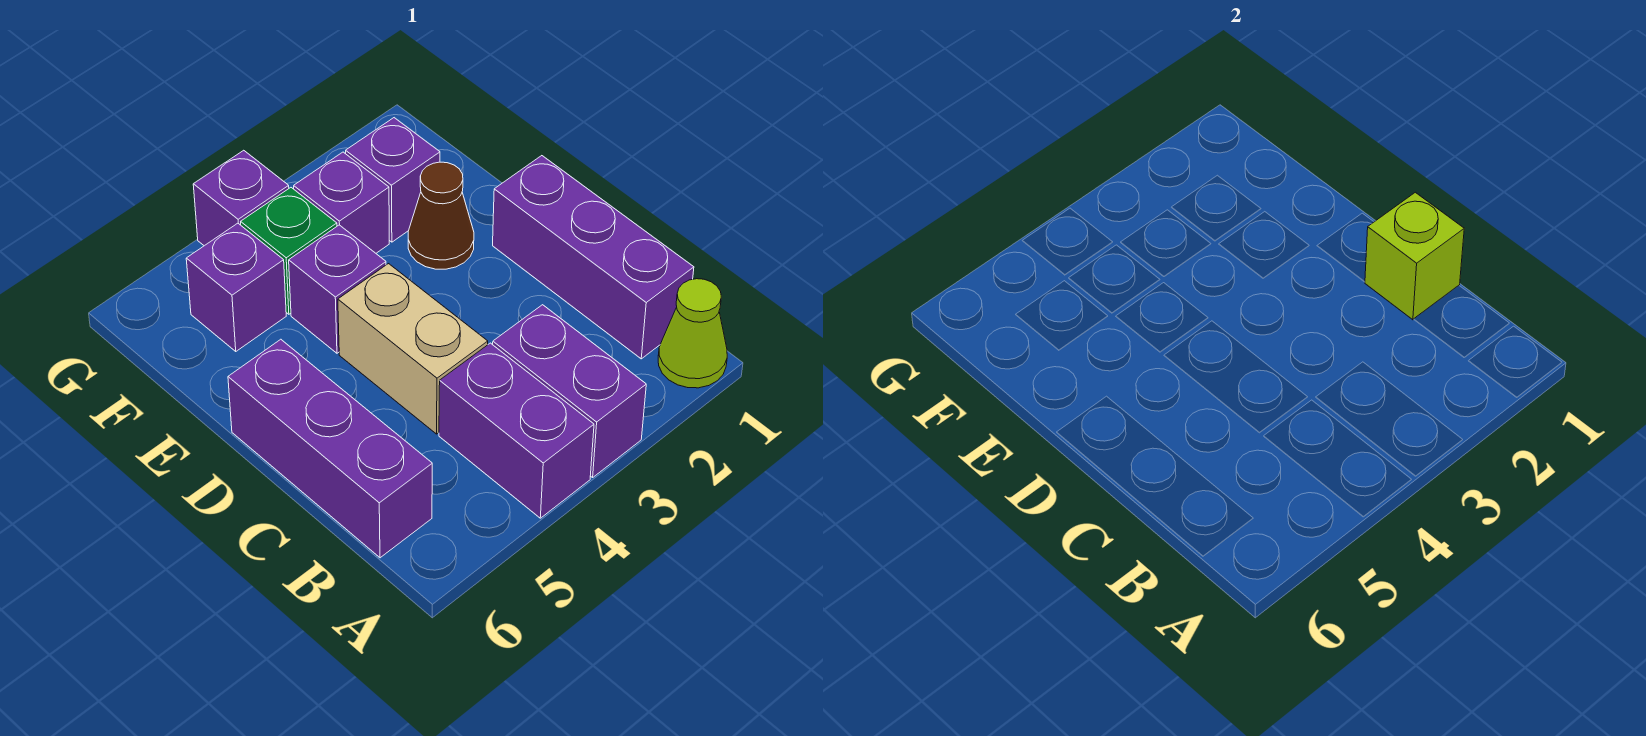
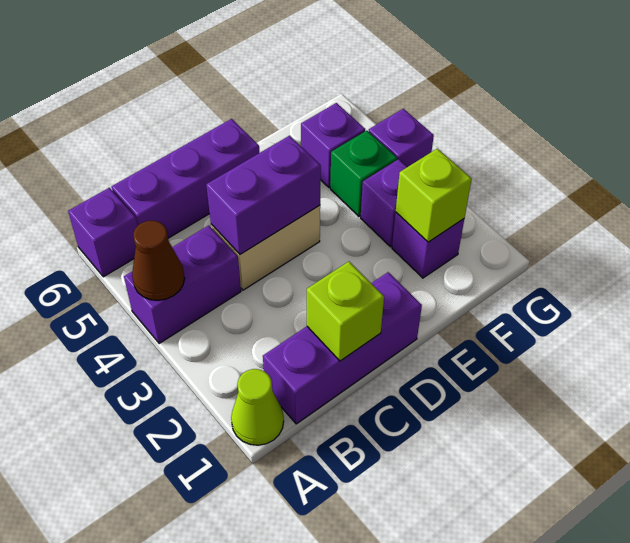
purple 1x2 brick [493,305,646,477] -> purple 1x2 brick moved to [206,136,321,254]
brown 1x1 cone [408,162,474,269] -> brown 1x1 cone moved to [132,221,185,300]
purple 1x1 brick [289,225,386,353] -> purple 1x1 brick moved to [68,188,137,277]
none -> lime 1x1 brick [396,149,472,242]

